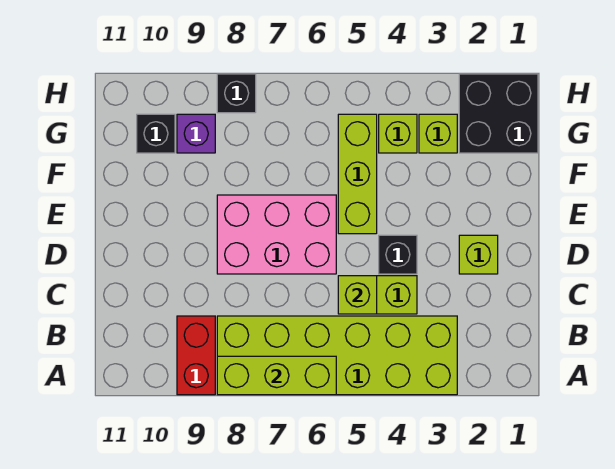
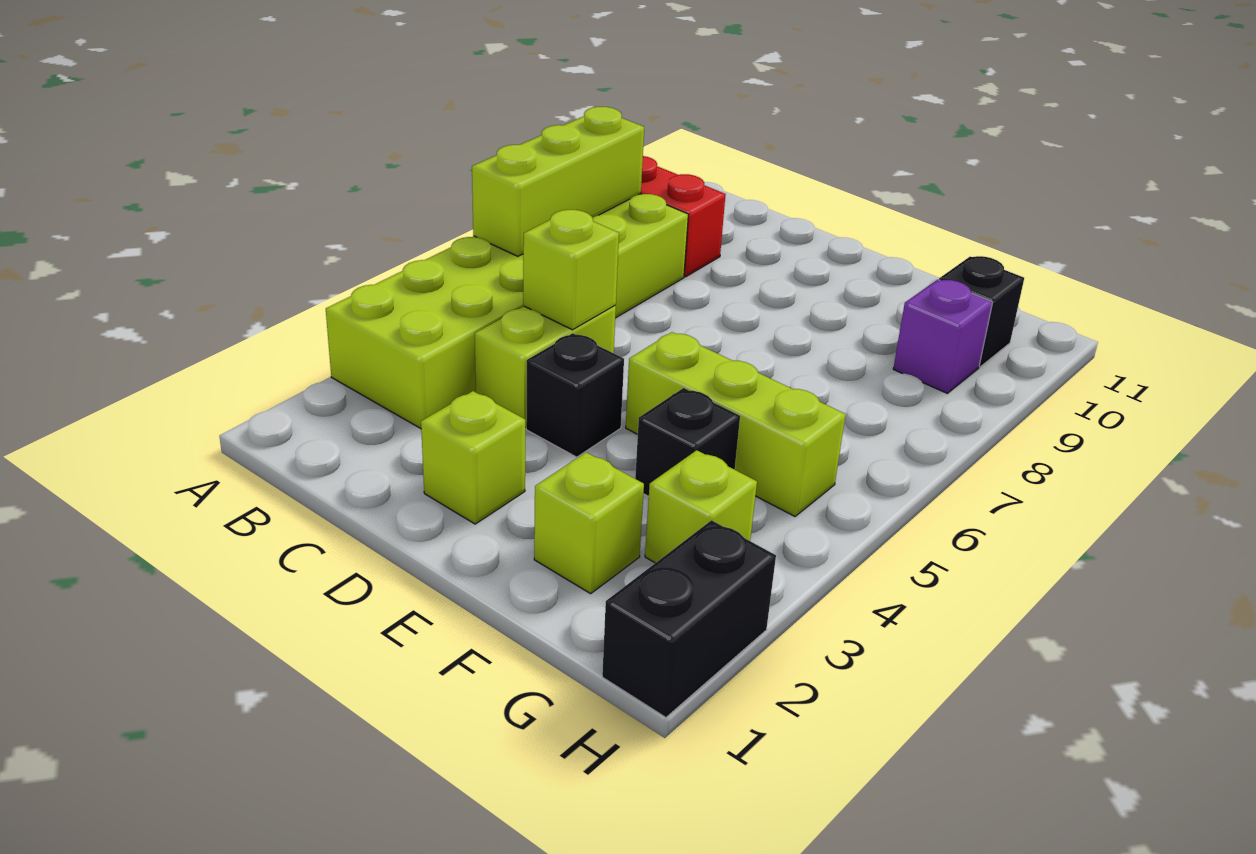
pink 2x3 brick [217,195,336,274] -> none
black 2x2 brick [459,74,538,153] -> black 1x2 brick [602,520,776,717]
lime 1x1 brick [379,114,417,153] -> lime 1x1 brick moved to [534,452,644,594]
black 1x1 brick [217,74,256,113] -> black 1x1 brick moved to [635,388,740,497]

